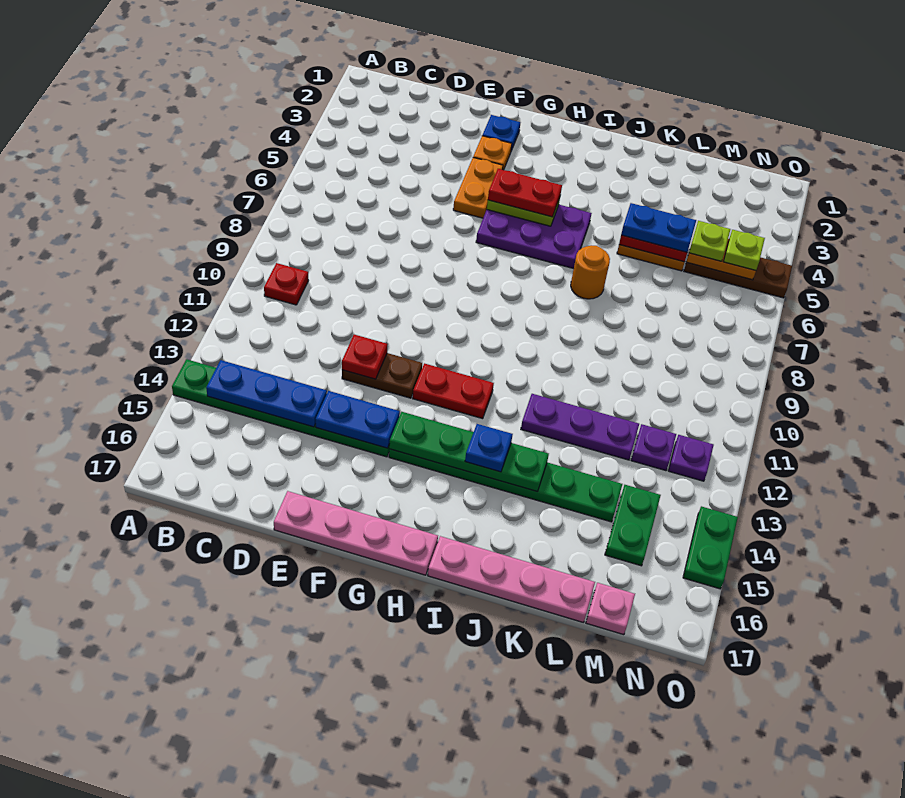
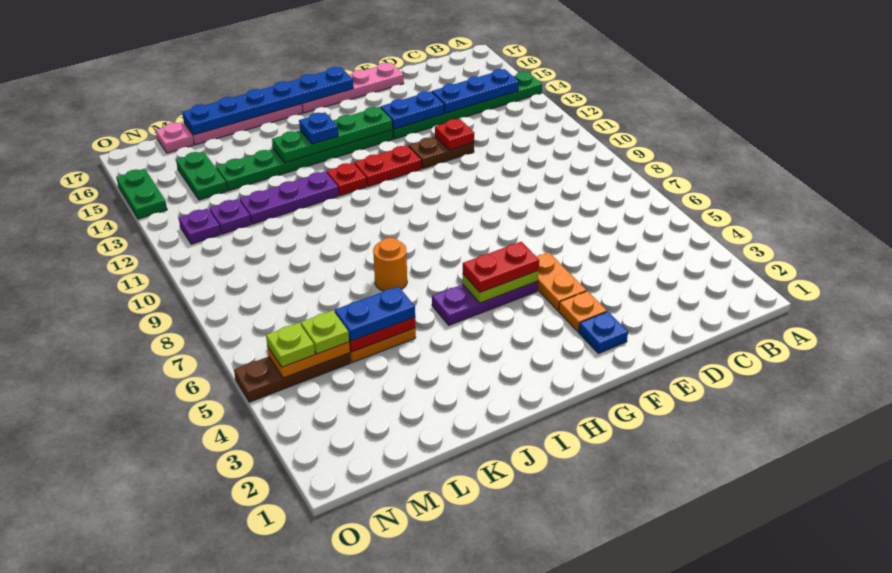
red 1x1 plate [264,263,309,305] -> red 1x1 plate moved to [327,163,367,196]
purple 2x3 plate [476,205,592,269] -> purple 1x3 plate [432,281,538,325]
none -> blue 1x6 plate [182,67,353,135]

